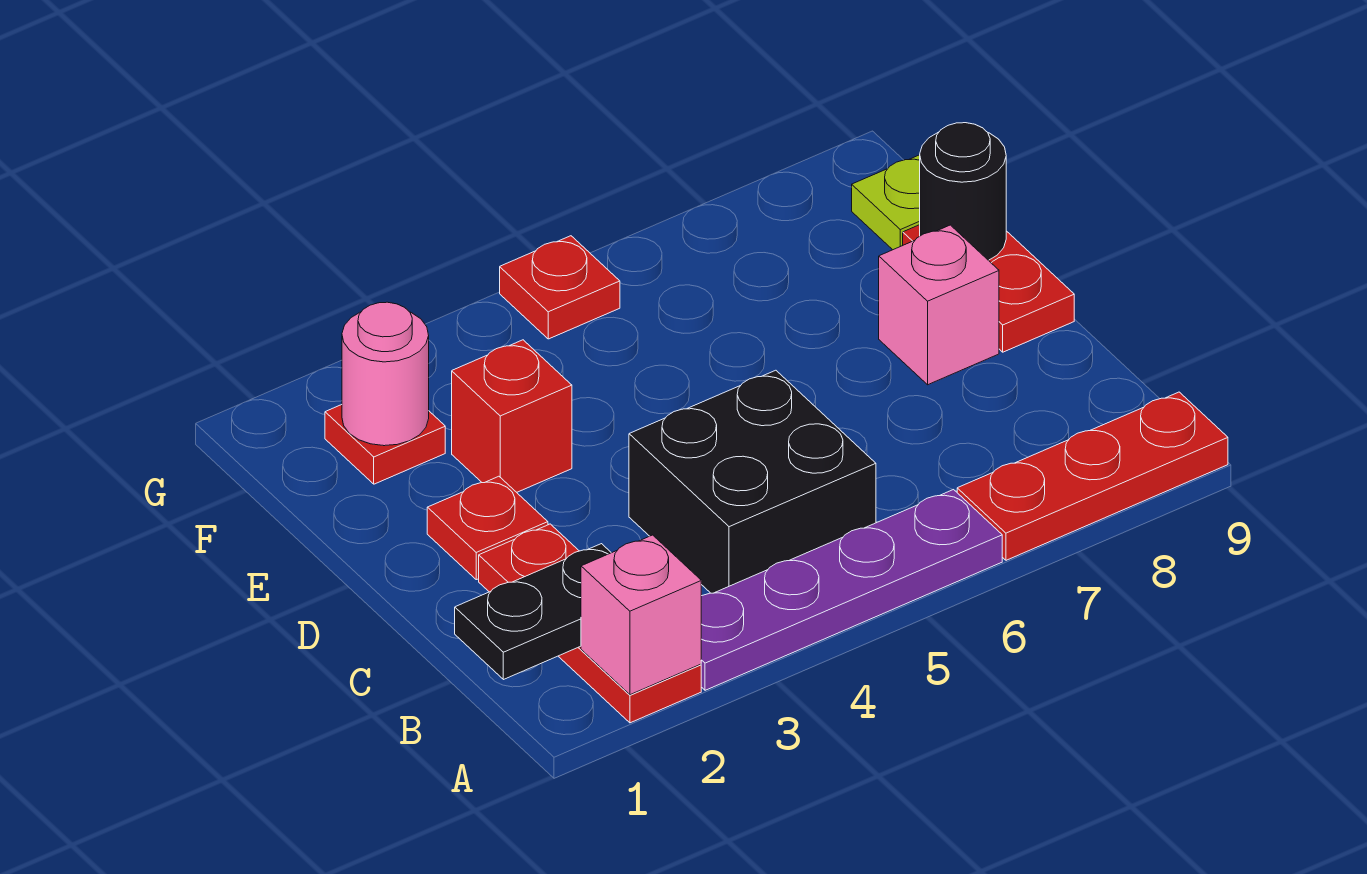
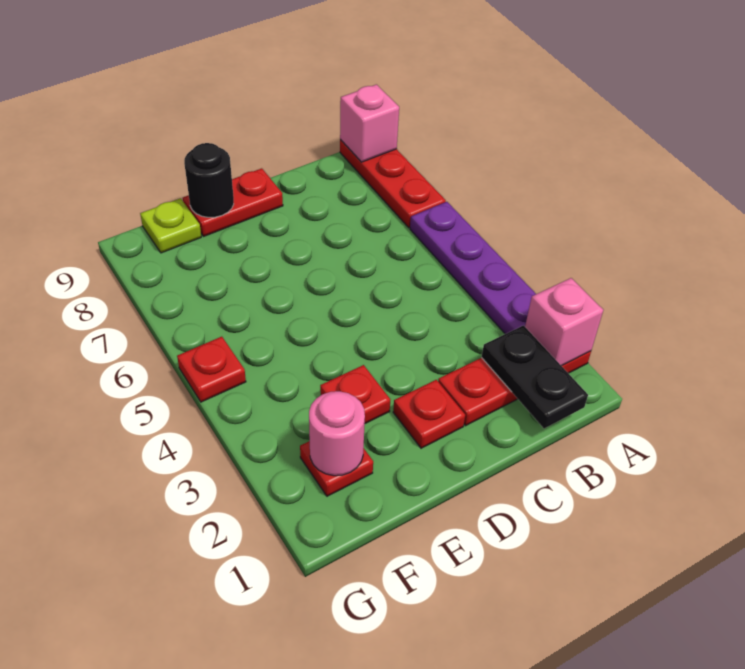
black 2x2 brick [629,370,876,593] -> none
pink 1x1 brick [879,225,999,385] -> pink 1x1 brick moved to [340,84,399,162]
red 1x1 brick [452,340,572,492] -> red 1x1 plate [320,365,390,423]

